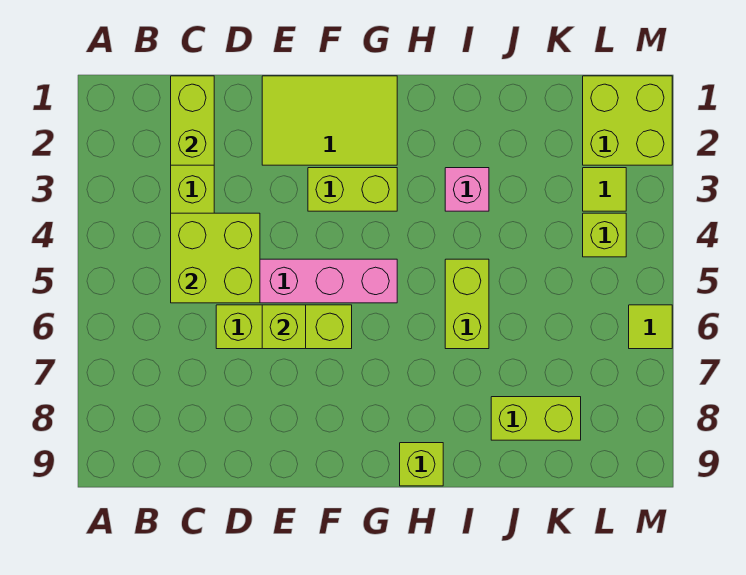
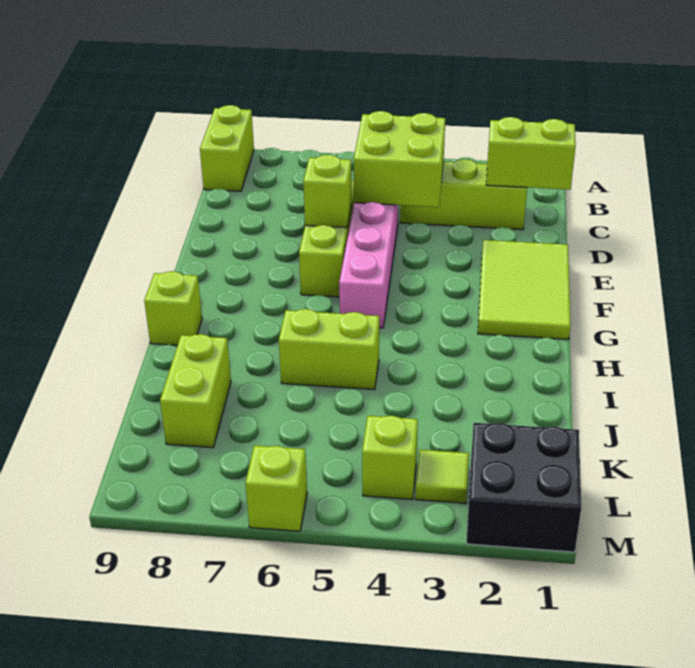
lime 1x2 brick [308,168,397,211] -> lime 1x2 brick moved to [200,105,254,191]
pink 1x1 brick [445,168,489,211] -> none
lime 2x2 brick [583,76,672,165] -> black 2x2 brick [466,423,581,552]
lime 1x1 tile [629,305,672,349] -> lime 1x1 brick [245,445,307,531]

